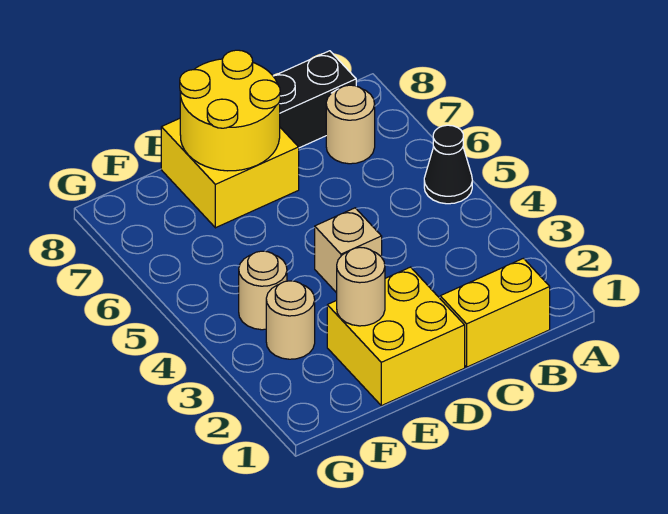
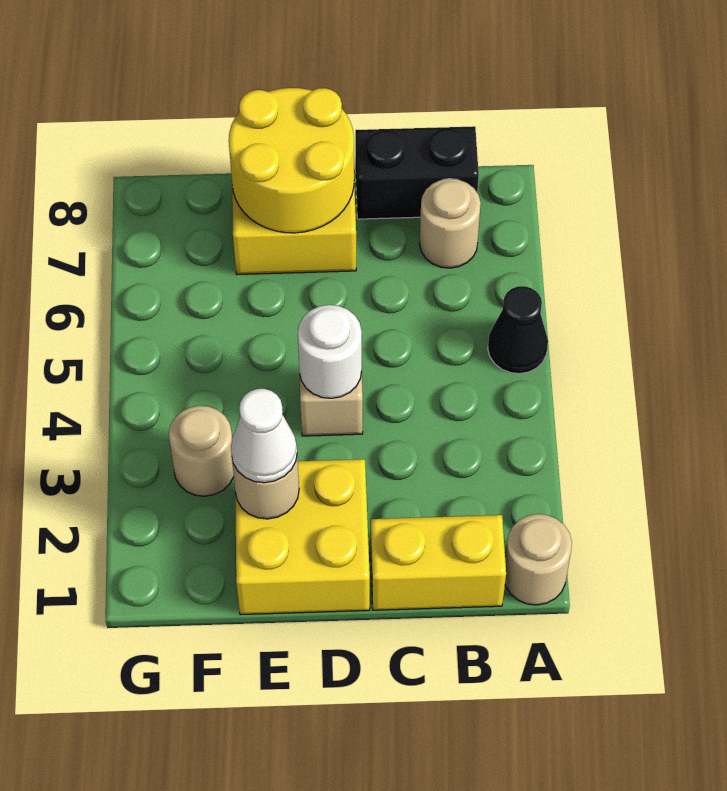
none -> white 1x1 round brick [298,305,362,398]
none -> white 1x1 cone [231,389,297,483]
tan 1x1 round brick [239,251,287,330] -> tan 1x1 round brick moved to [505,514,572,605]

